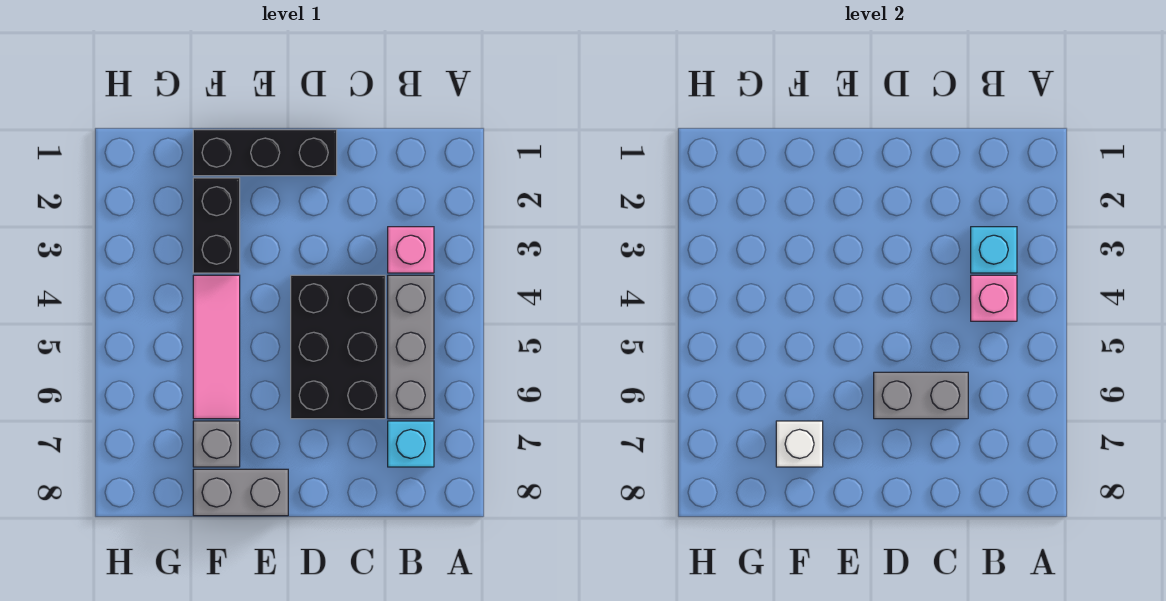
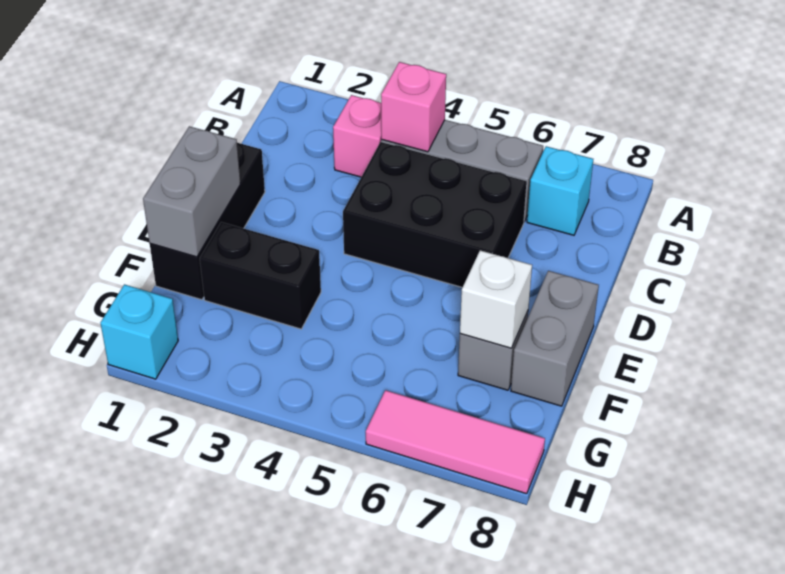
cyan 1x1 brick [971,227,1017,273] -> cyan 1x1 brick moved to [101,284,178,379]
grey 1x2 brick [874,372,968,419] -> grey 1x2 brick moved to [143,126,241,257]
pink 1x3 tile [193,275,240,419] -> pink 1x3 tile moved to [366,390,545,494]

